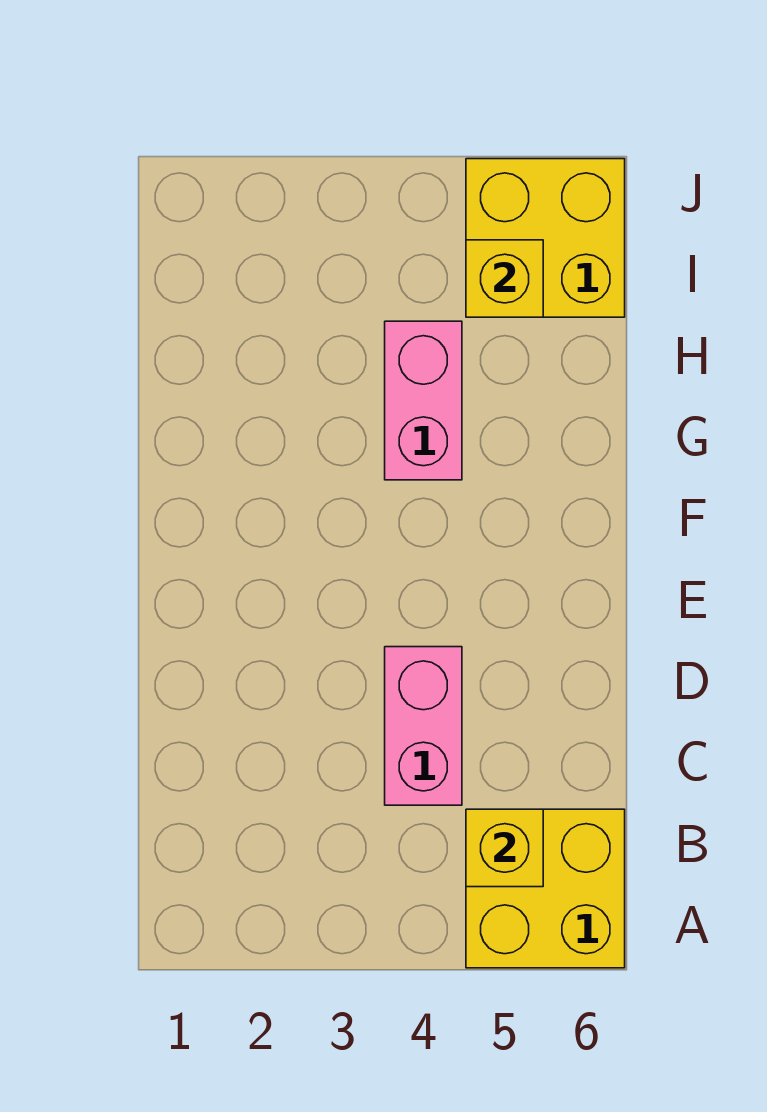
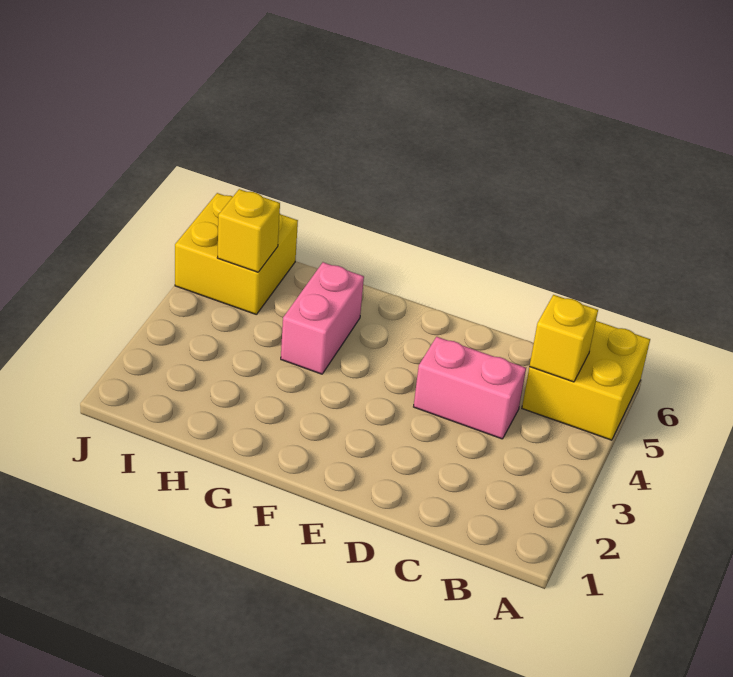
pink 1x2 brick [385,321,462,480] -> pink 1x2 brick turned to [281,262,364,374]

